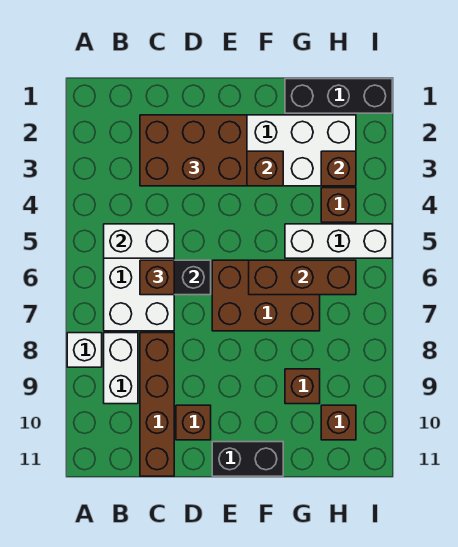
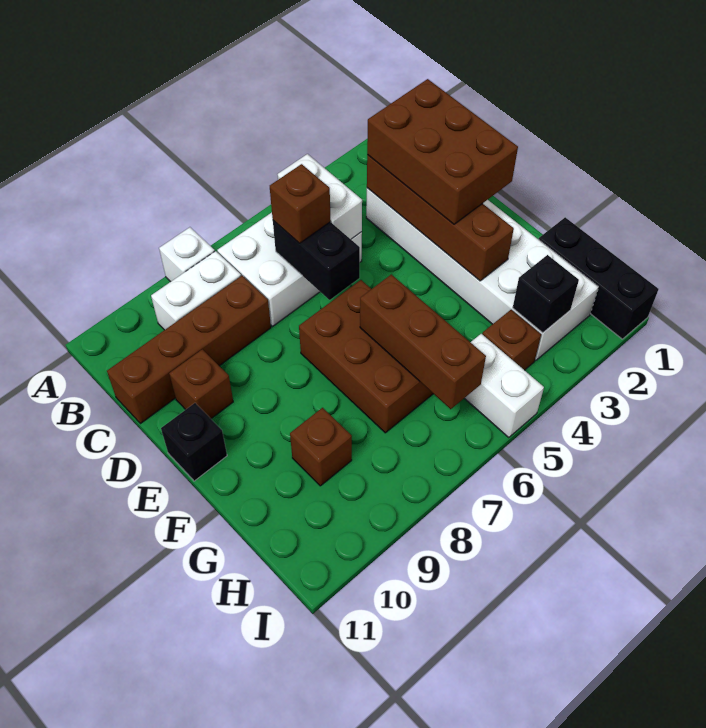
black 1x2 brick [212,442,283,476] -> black 1x1 brick [161,403,227,481]
white 1x3 brick [285,224,392,258] -> white 1x2 brick [464,334,544,438]
brown 1x1 brick [321,151,356,186] -> black 1x1 brick [513,255,579,333]
brown 1x1 brick [321,405,356,440] -> none

